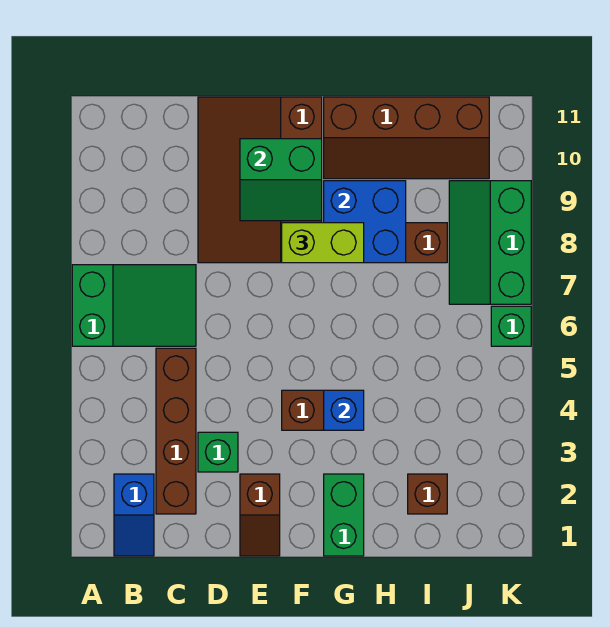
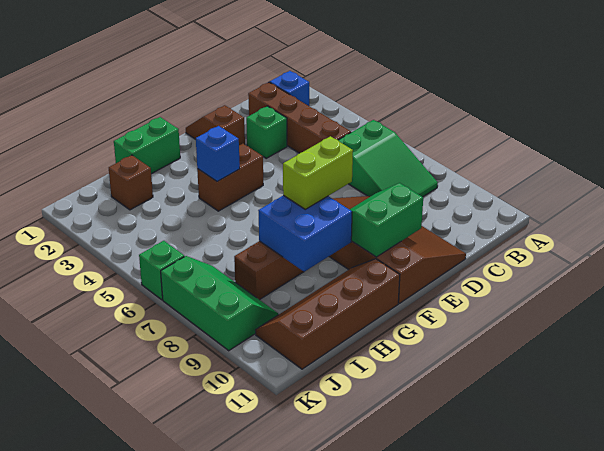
green 2x3 slope [72,265,196,346] -> green 2x3 slope turned to [338,120,438,197]
green 1x2 brick [324,474,364,556] -> green 1x2 brick turned to [114,117,180,174]

